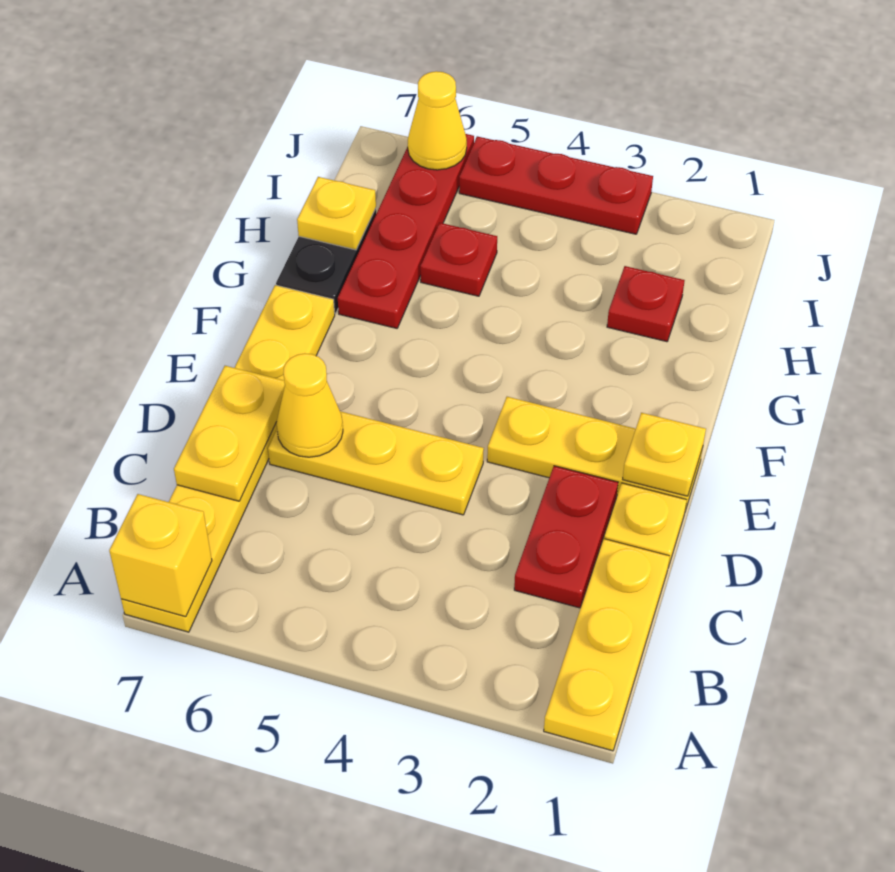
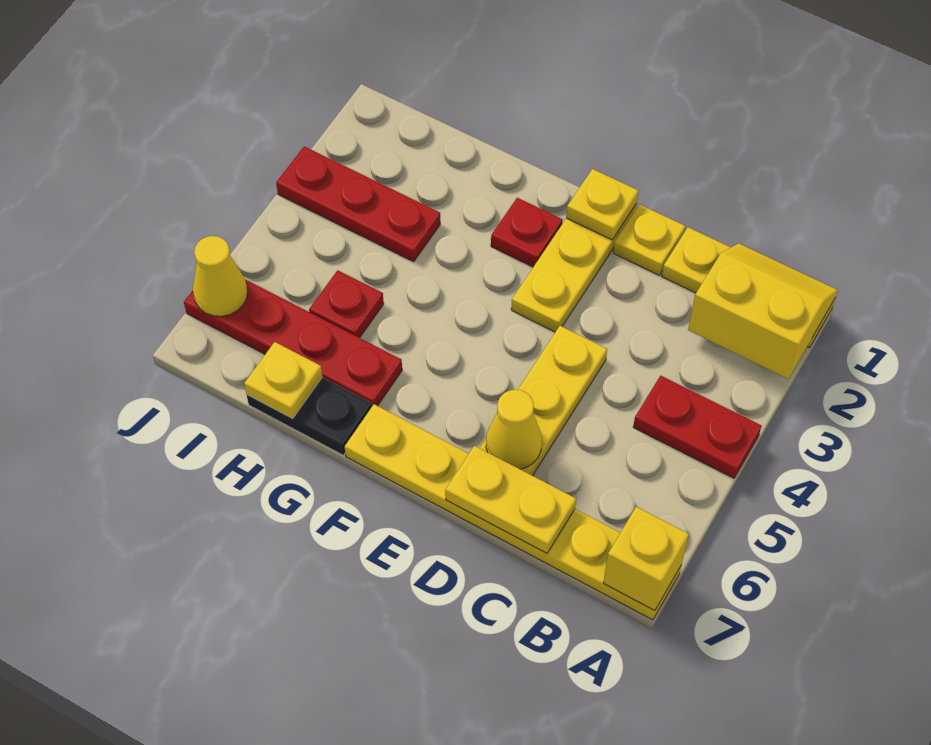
none -> yellow 2x2 slope [688,244,838,379]
red 1x2 plate [514,466,618,608] -> red 1x2 plate moved to [633,376,761,478]
red 1x1 plate [607,266,685,342] -> red 1x1 plate moved to [491,198,562,267]
red 1x3 plate [459,136,653,234] -> red 1x3 plate turned to [276,146,440,262]

